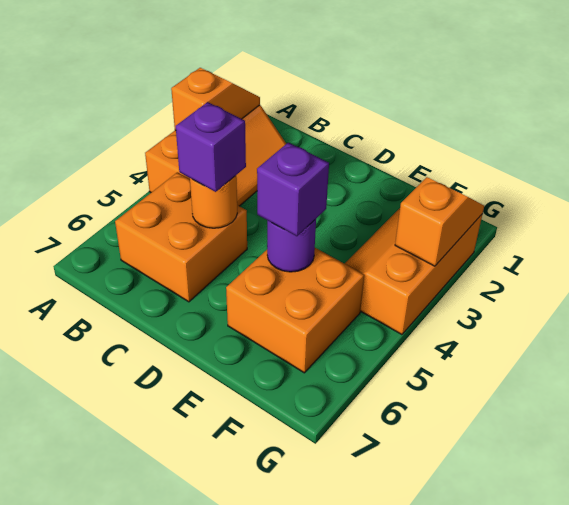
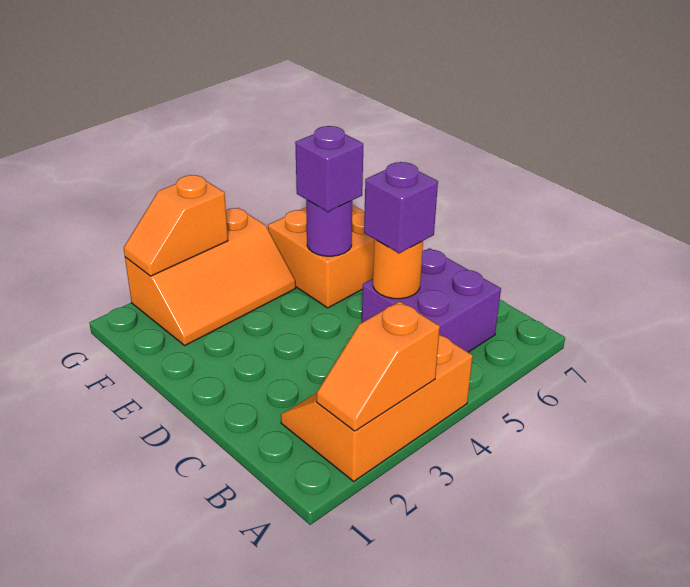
orange 2x2 brick [115,172,247,302] -> purple 2x2 brick [362,248,501,352]

